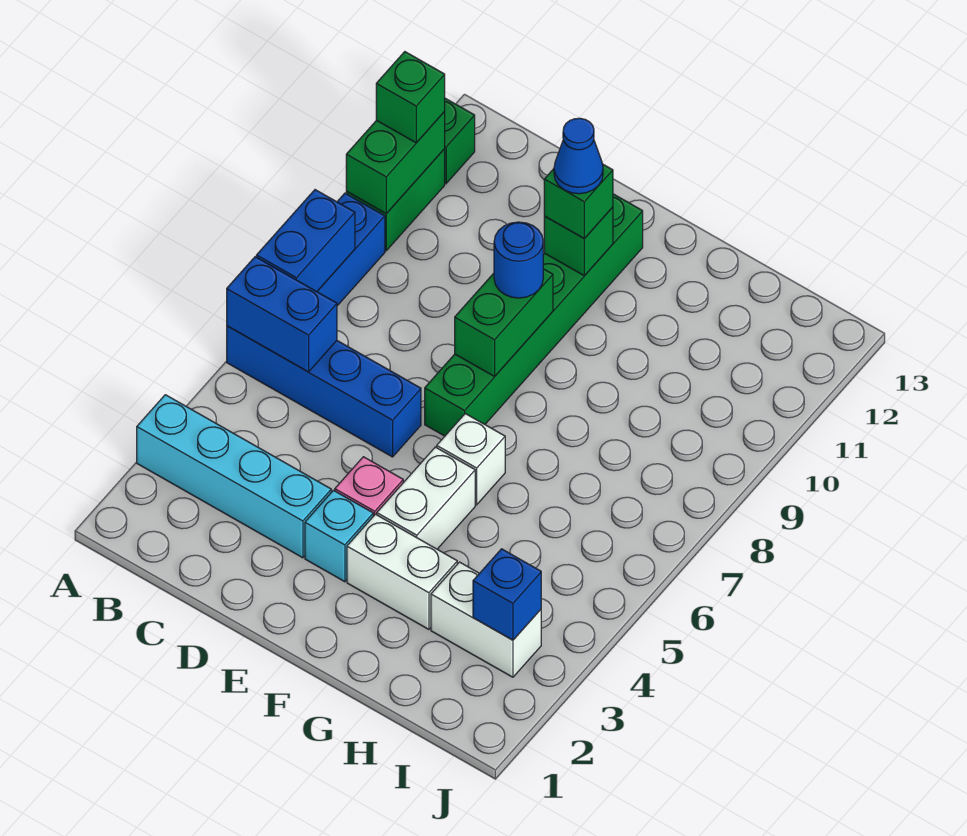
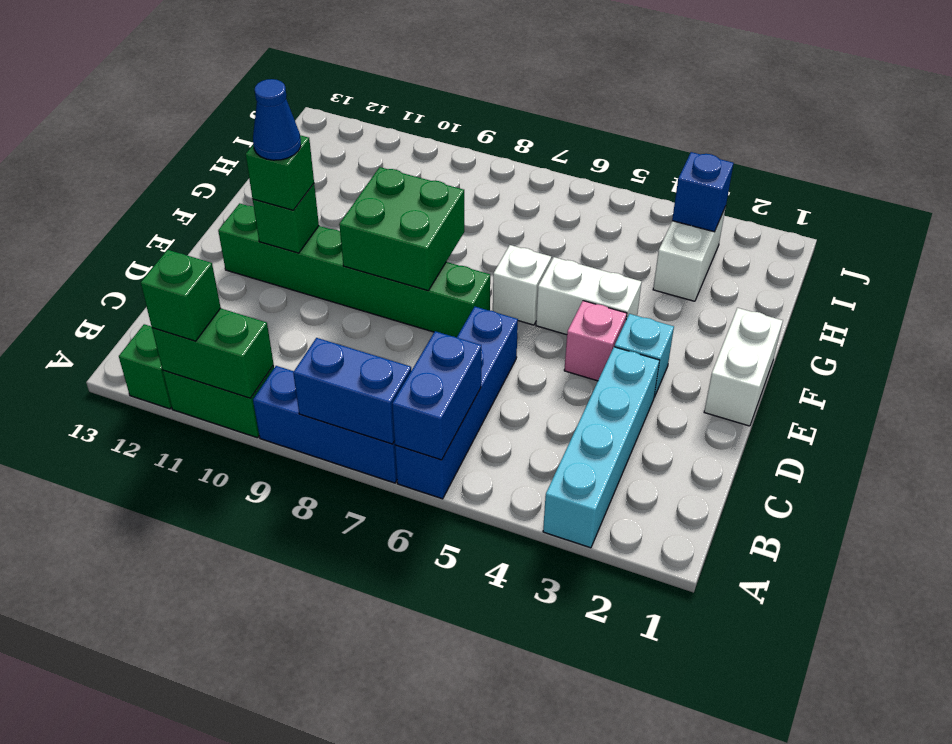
green 1x2 brick [455,269,553,376] -> green 2x2 brick [339,167,464,291]
blue 1x1 round brick [494,222,543,298] -> none
white 1x2 brick [347,514,457,629] -> white 1x2 brick moved to [704,308,783,426]

